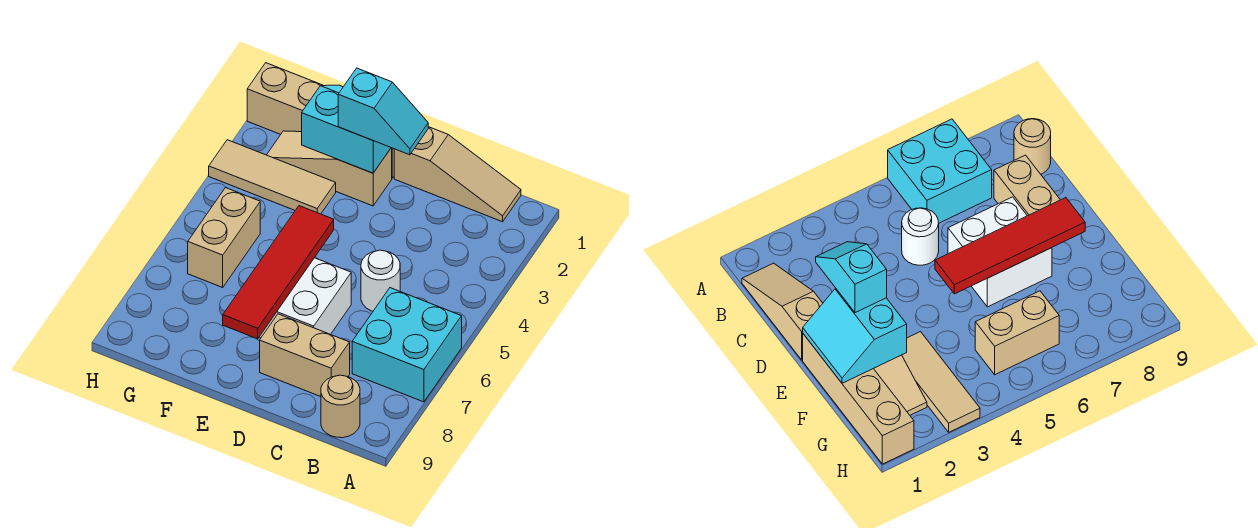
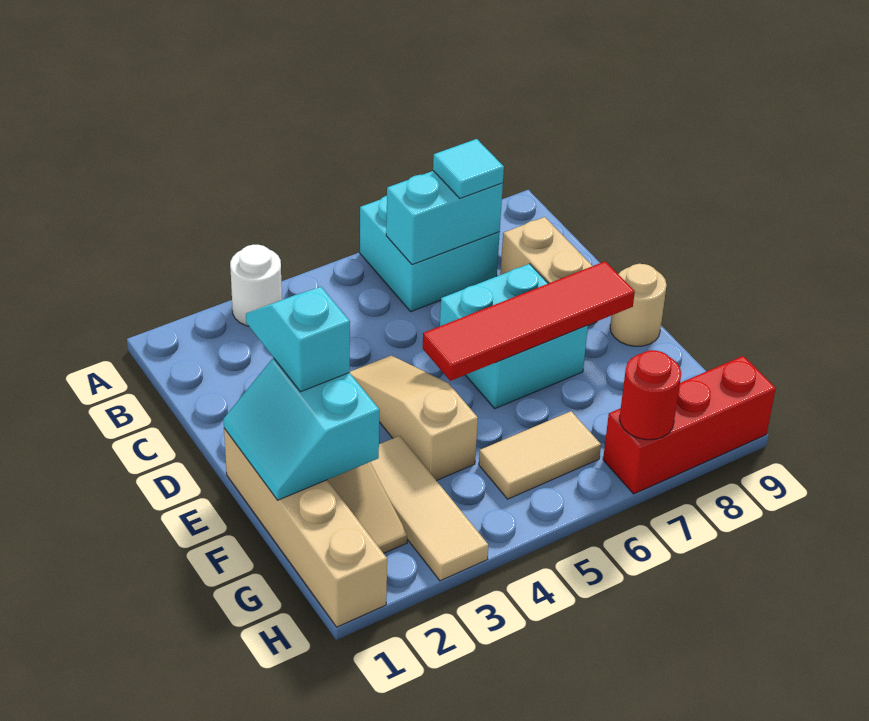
tan 1x3 slope [394,127,521,222] -> tan 1x3 slope moved to [349,355,478,481]
none -> cyan 1x2 brick [386,171,503,265]
none -> cyan 1x1 tile [433,139,504,198]
tan 1x1 round brick [321,375,360,438] -> tan 1x1 round brick moved to [610,264,667,346]
white 1x1 round brick [361,250,400,311] -> white 1x1 round brick moved to [230,245,282,326]
white 2x2 brick [260,258,351,338] -> cyan 2x2 brick [440,264,588,408]
tan 1x2 brick [188,188,260,287] -> tan 1x2 tile [479,411,601,499]
none -> red 1x3 brick [603,356,776,494]
none -> red 1x1 round brick [620,350,681,440]

